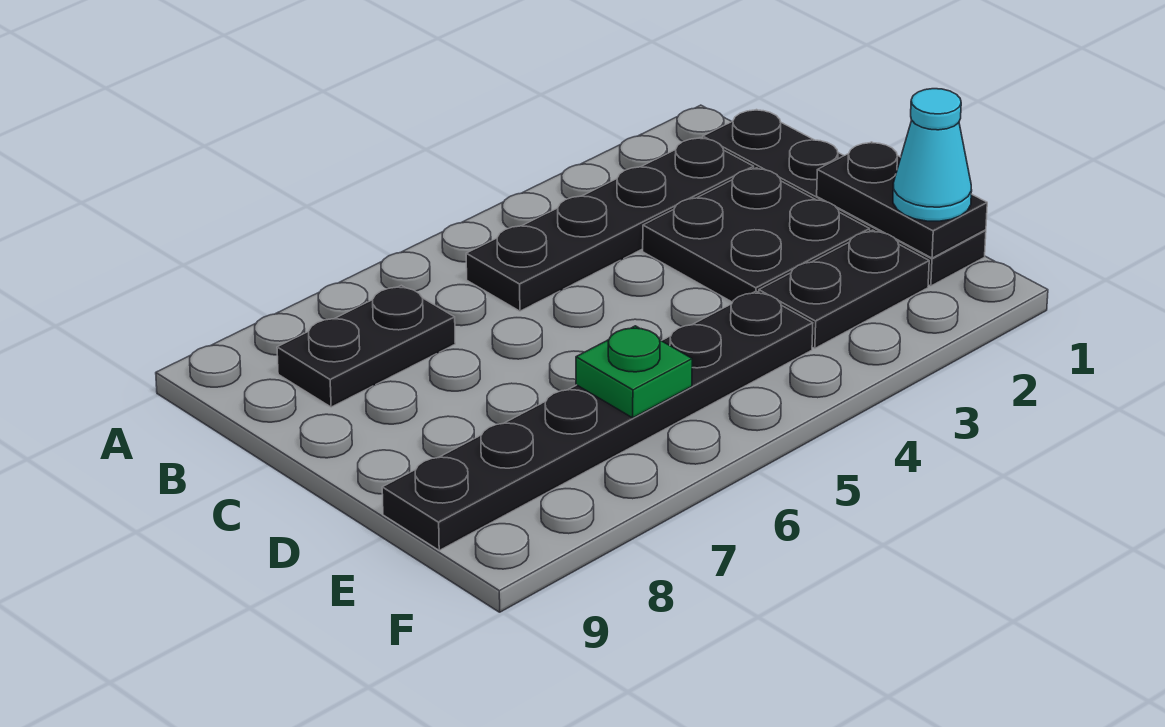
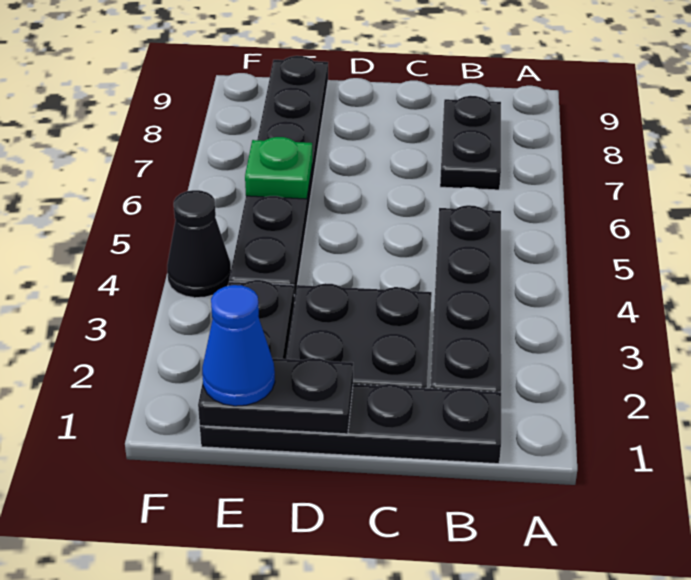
cyan 1x1 cone [893,89,972,221] -> blue 1x1 cone [202,285,275,406]
none -> black 1x1 cone [167,190,231,298]

